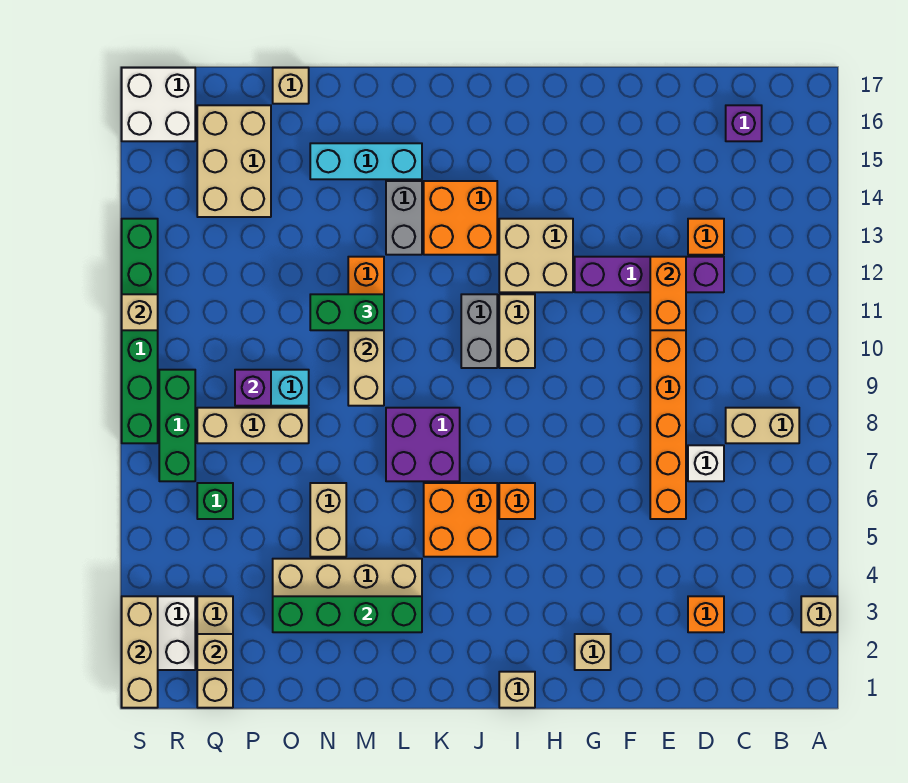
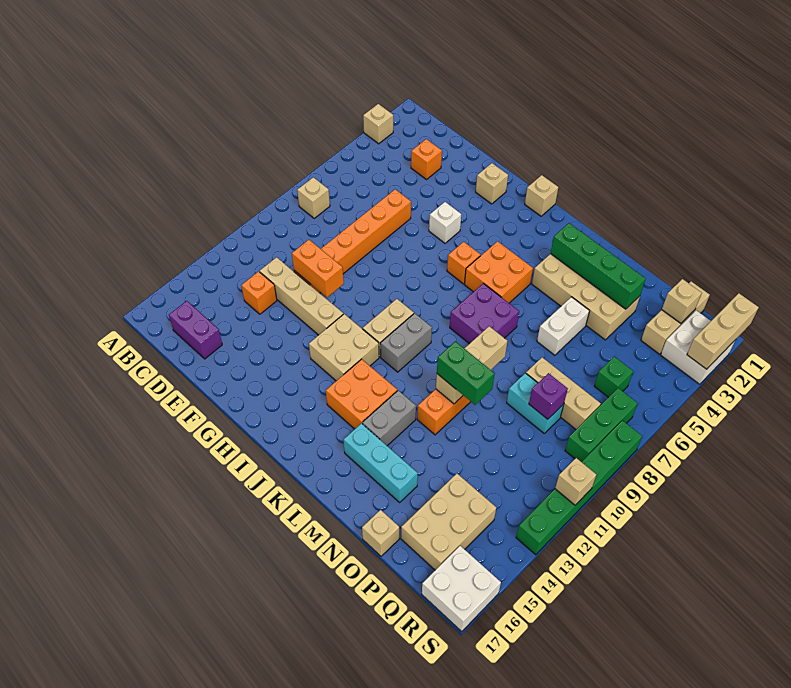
tan 1x2 brick [726,408,799,443] -> tan 1x1 brick [297,177,330,219]
purple 1x1 brick [726,105,762,141] -> purple 1x2 brick [169,301,222,359]
white 1x1 brick [688,445,724,481] -> white 1x1 brick moved to [429,202,461,243]
purple 1x4 brick [575,257,724,292] -> tan 1x4 brick [260,257,343,335]
orange 1x2 brick [650,257,686,330] -> orange 1x2 brick turned to [292,240,344,297]
tan 1x2 brick [310,483,346,557] -> white 1x2 brick [537,297,590,355]

